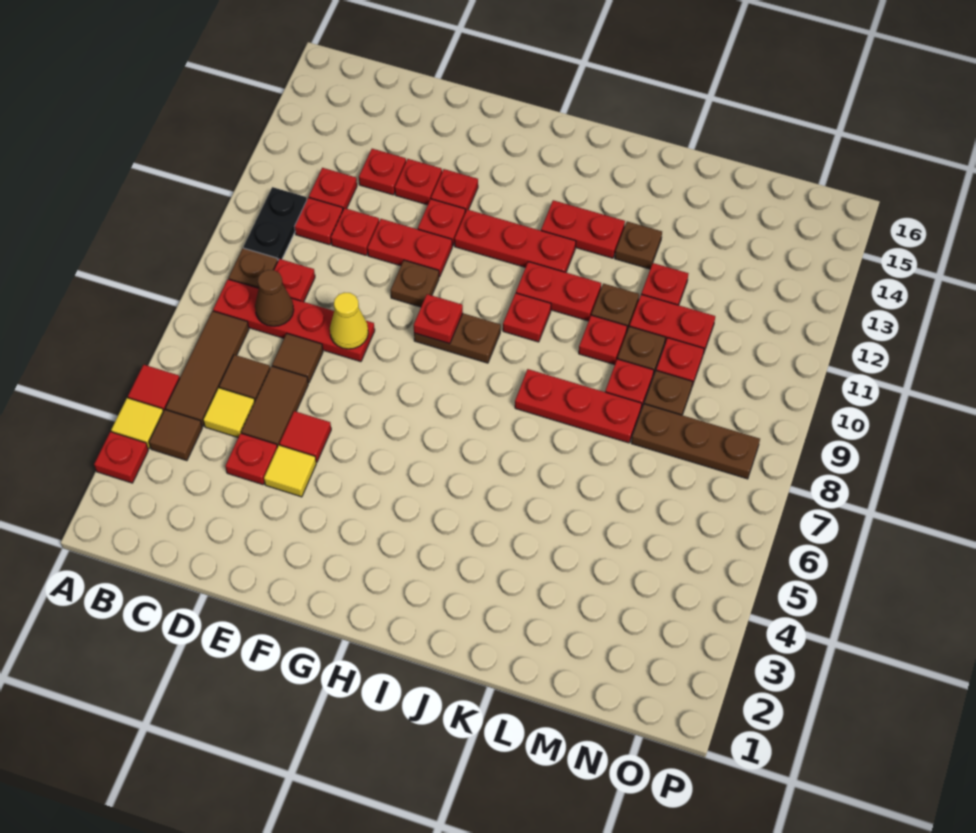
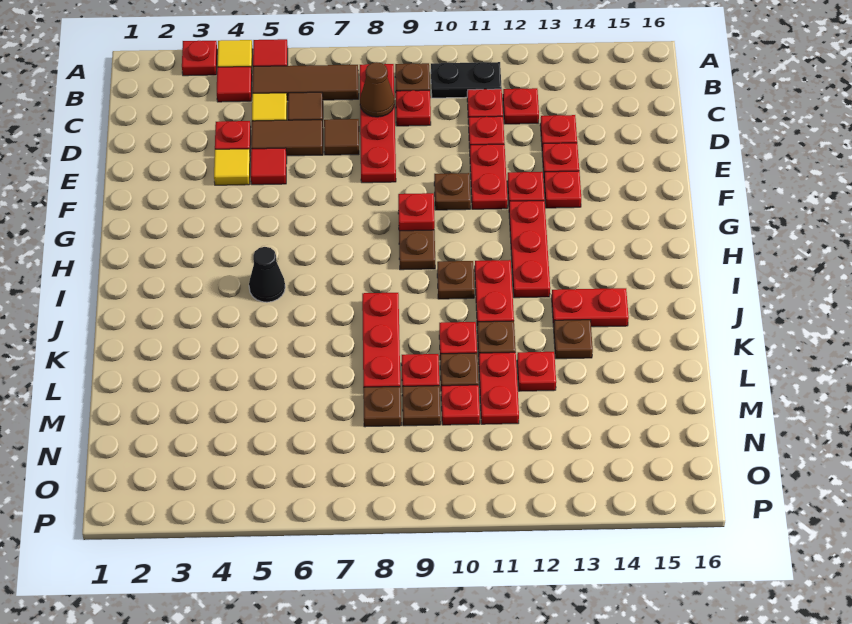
brown 1x1 tile [149,410,202,461] -> red 1x1 tile [217,67,252,102]
yellow 1x1 cone [330,293,368,349] -> none
none -> black 1x1 cone [249,247,285,302]
red 1x1 plate [503,293,551,342] -> brown 1x1 plate [437,261,474,299]
red 1x2 plate [541,200,625,258] -> red 1x2 plate turned to [552,288,629,327]
brown 1x3 plate [631,404,760,479] -> brown 1x1 plate [363,387,401,427]

